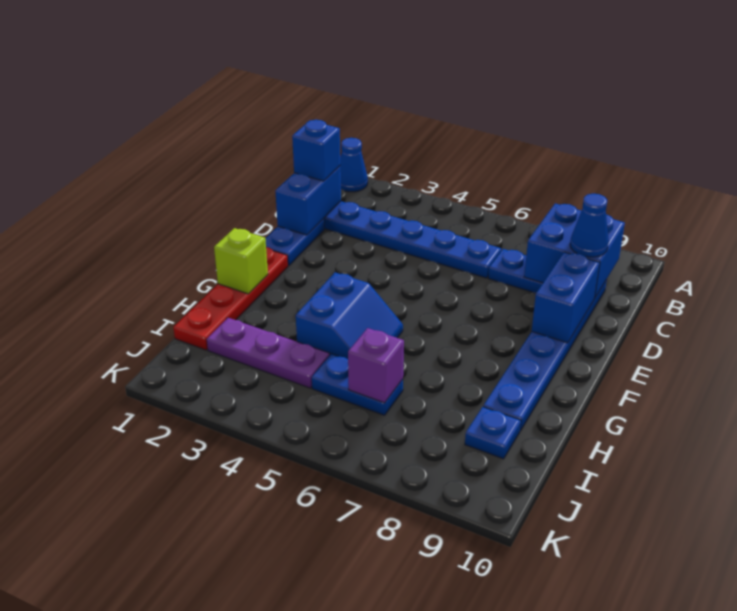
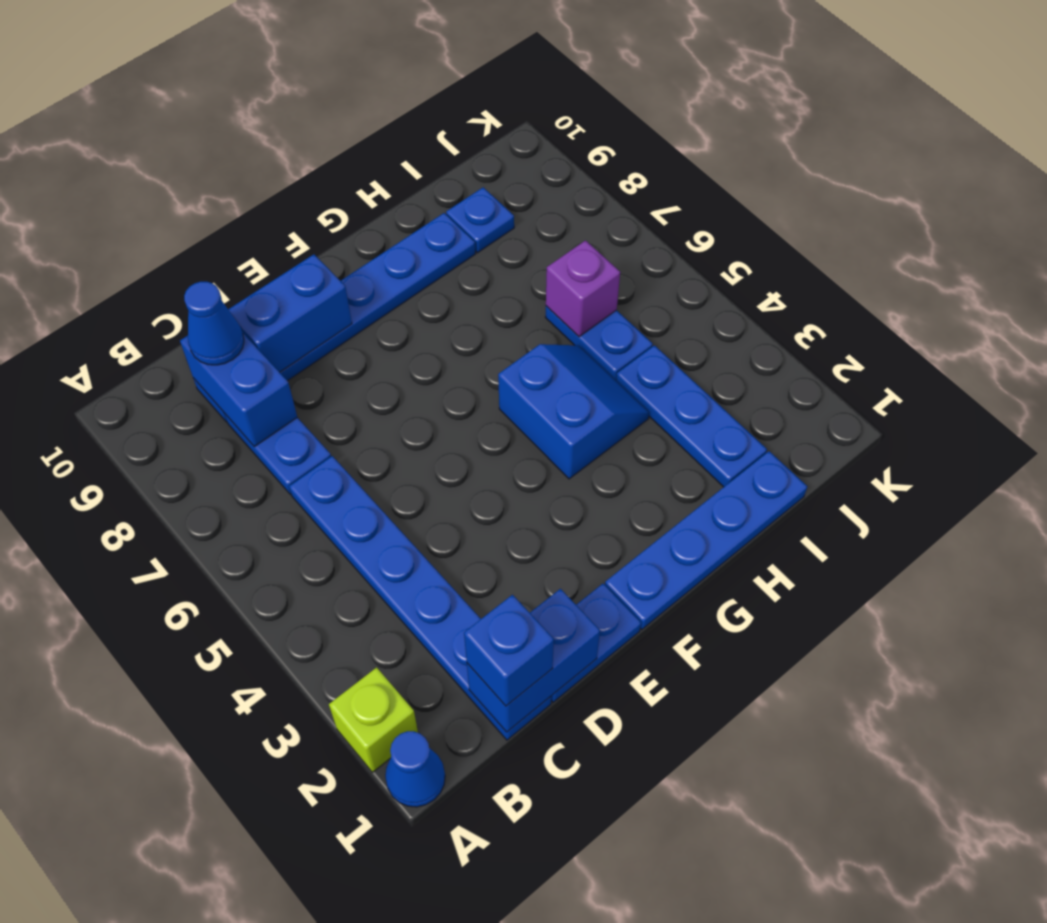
blue 2x2 brick [524,204,625,298] -> blue 1x2 brick [180,332,297,447]
red 1x4 plate [173,247,288,350] -> blue 1x4 plate [605,451,807,629]
lime 1x1 brick [214,228,268,294] -> lime 1x1 brick moved to [329,667,418,772]
blue 2x2 slope [296,272,403,359] -> blue 2x2 slope turned to [498,344,649,479]
purple 1x3 plate [207,318,330,388] -> blue 1x3 plate [616,345,767,487]

